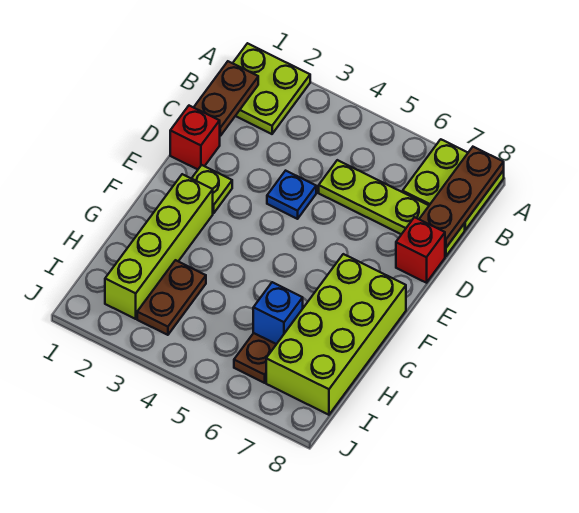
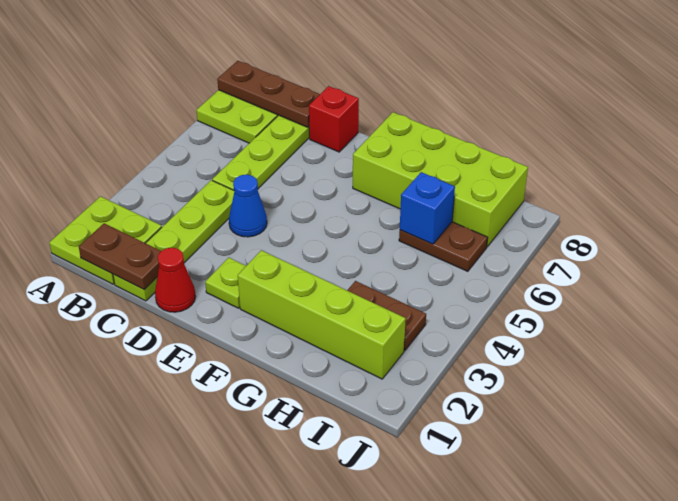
none -> lime 1x4 plate [113,180,234,301]
red 1x1 brick [170,106,220,169] -> red 1x1 cone [155,248,196,312]
blue 1x1 plate [267,171,316,219] -> blue 1x1 cone [229,175,267,237]

